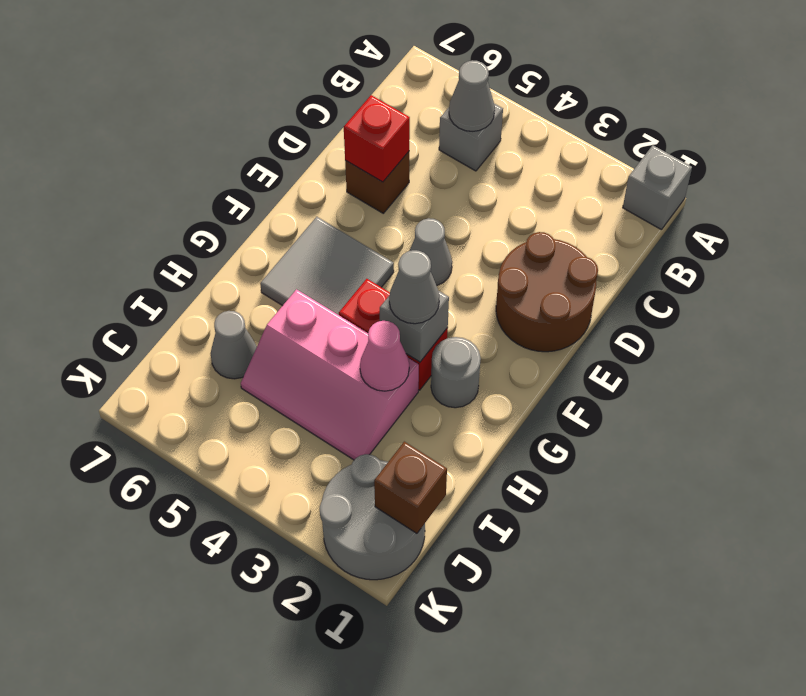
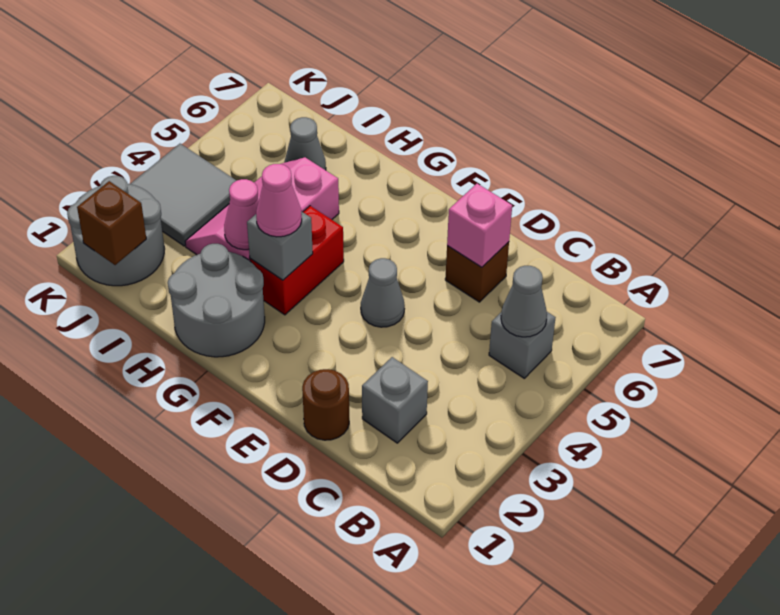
grey 1x1 brick [623,145,692,230] -> grey 1x1 brick moved to [362,357,428,443]
brown 2x2 round brick [496,232,598,352] -> brown 1x1 round brick [302,369,349,440]
red 1x1 brick [344,95,410,182] -> pink 1x1 brick [447,184,512,267]
grey 2x2 tile [260,217,394,315] -> grey 2x2 tile moved to [131,144,236,246]
grey 1x1 round brick [431,337,481,408] -> grey 2x2 round brick [168,244,265,357]
grey 1x1 cone [389,250,439,324] -> pink 1x1 cone [256,164,302,237]

